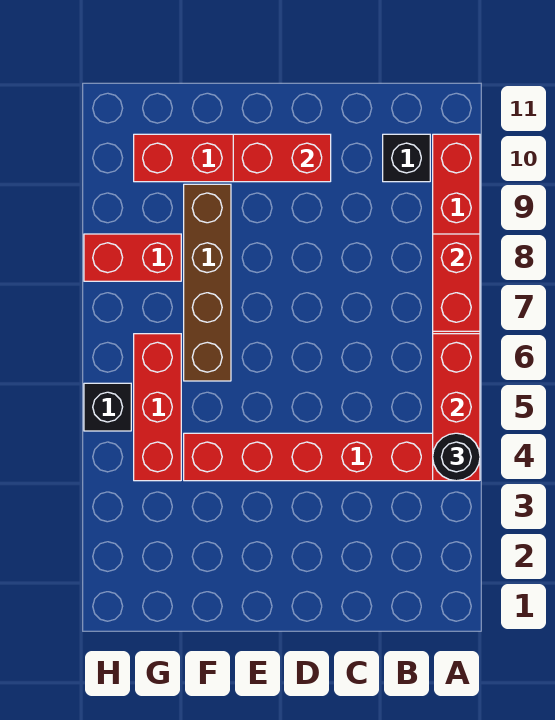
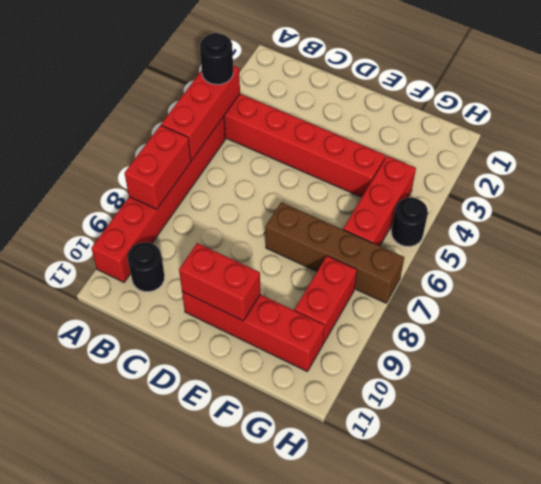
black 1x1 brick [383,134,430,182] -> black 1x1 round brick [128,242,165,292]
brown 1x4 brick [184,184,231,381] -> brown 1x4 brick turned to [265,202,404,303]
red 1x2 brick [84,234,181,281] -> red 1x2 brick turned to [295,256,357,343]
black 1x1 brick [84,383,131,431] -> black 1x1 round brick [391,198,428,247]

